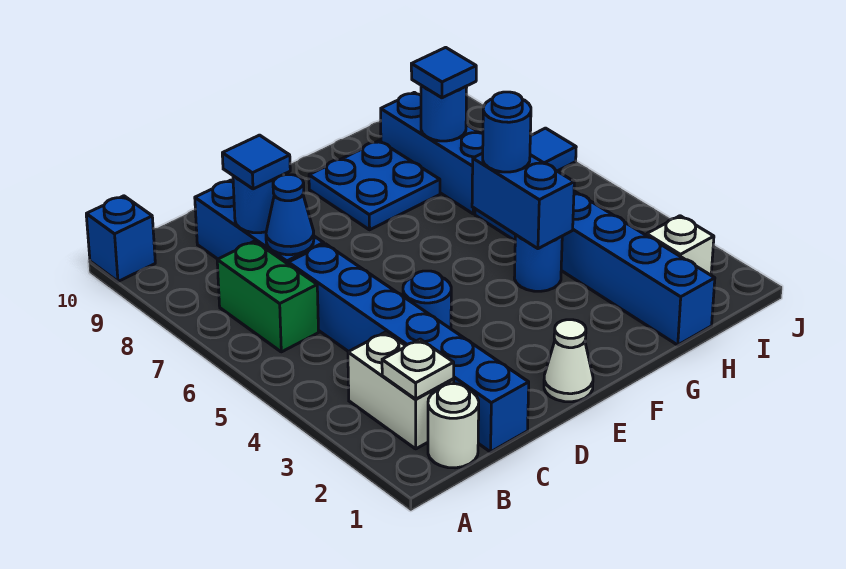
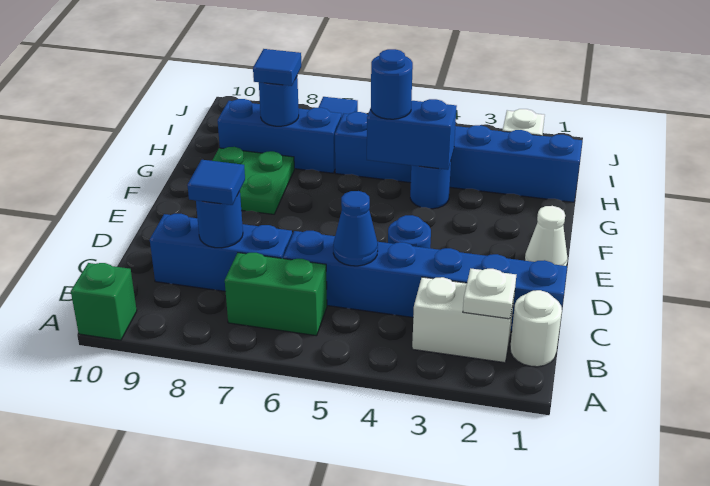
blue 1x1 brick [86,196,155,281] -> green 1x1 brick [71,263,137,340]
blue 1x1 cone [266,175,314,255] -> blue 1x1 cone moved to [333,191,378,266]
blue 2x2 plate [309,141,440,230] -> green 2x2 plate [212,147,294,214]

